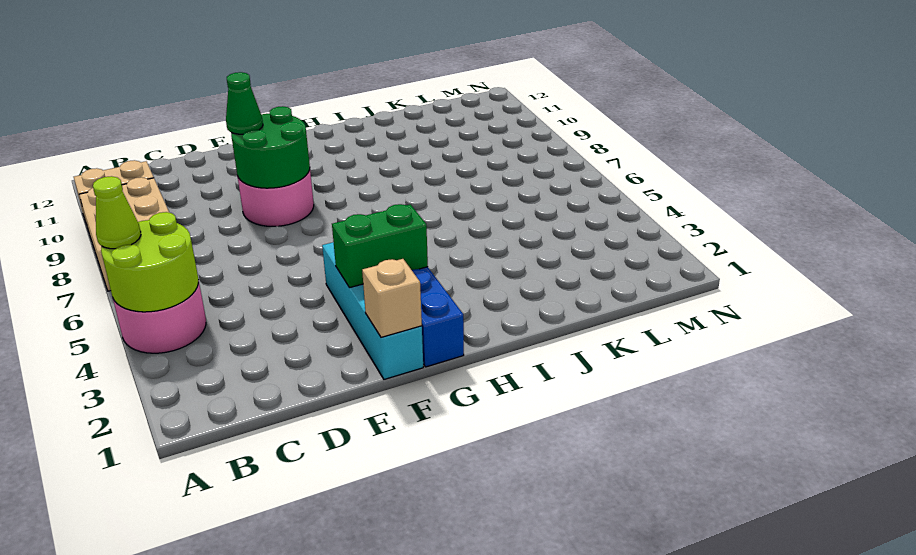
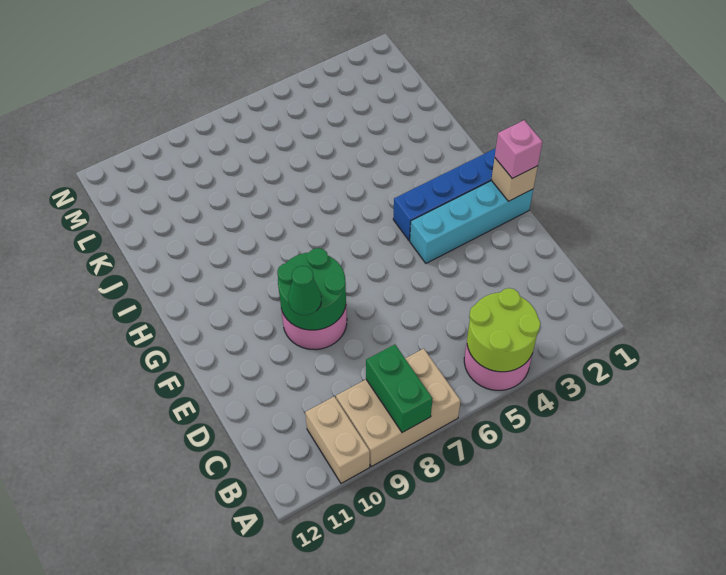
lime 1x1 cone [93,176,141,249] -> none
none -> pink 1x1 brick [495,120,542,178]
green 1x2 brick [332,204,428,288] -> green 1x2 brick moved to [366,345,433,433]

